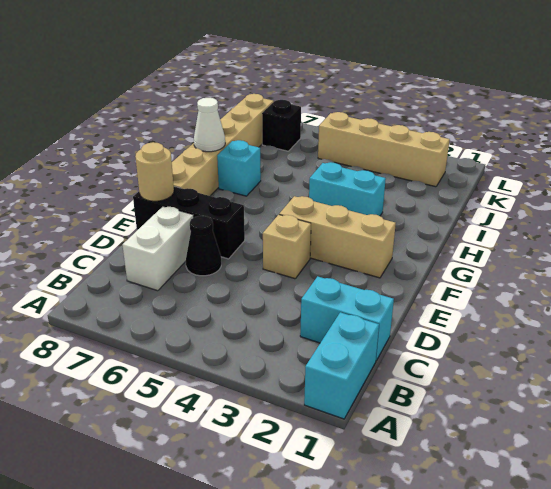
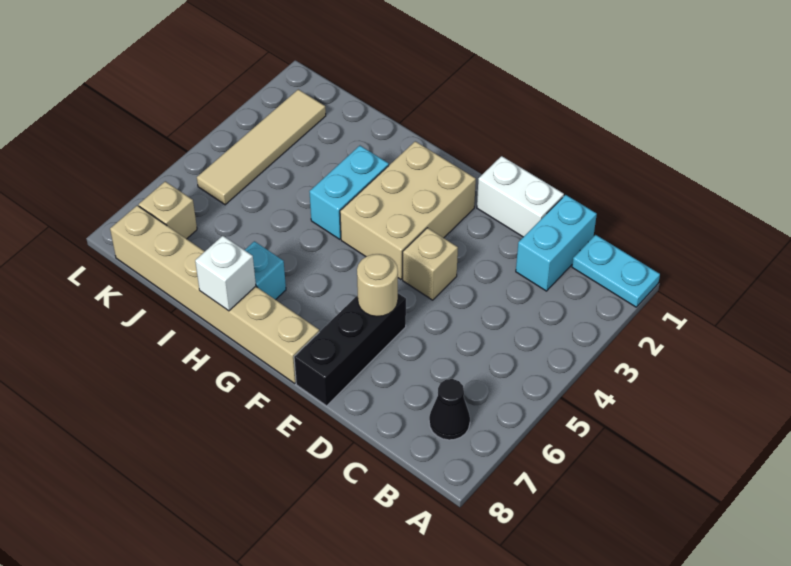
cyan 1x2 brick [304,312,379,419] -> cyan 1x2 plate [572,235,660,307]
white 1x2 brick [123,206,194,291] -> white 1x2 brick moved to [477,156,564,237]
black 1x1 cone [186,216,221,276] -> black 1x1 cone moved to [429,379,470,440]
tan 1x1 round brick [135,142,174,201] -> tan 1x1 round brick moved to [357,254,398,316]
tan 1x3 brick [279,196,396,278] -> tan 2x3 brick [340,141,476,279]
white 1x1 cone [194,98,225,152] -> white 1x1 brick [195,236,256,311]
tan 1x4 brick [318,112,450,187] -> tan 1x4 tile [197,89,326,205]
black 1x1 brick [262,100,301,151] -> tan 1x1 brick [139,181,197,239]

